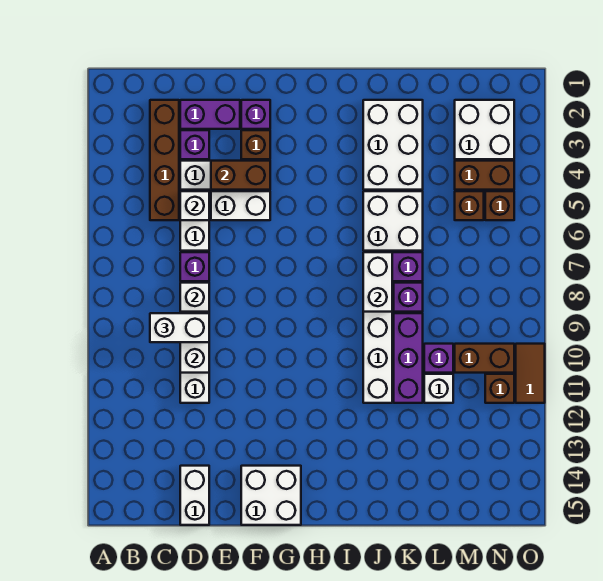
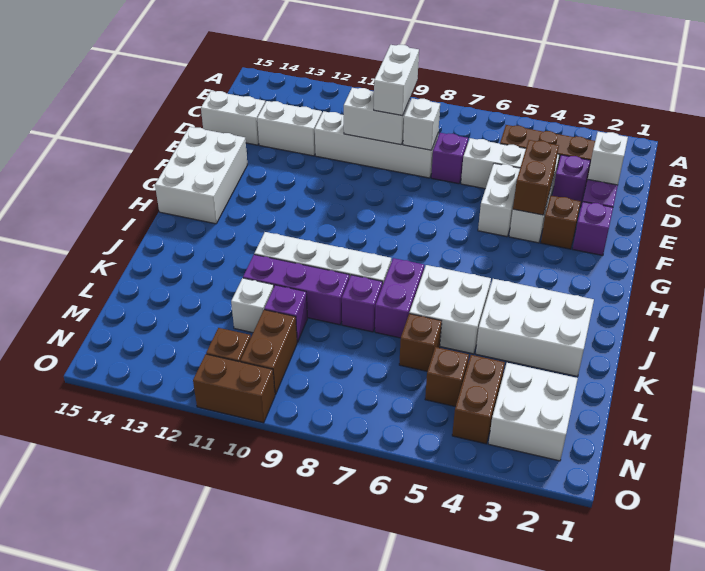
white 1x1 brick [180,191,209,220] -> white 1x1 brick moved to [588,132,628,185]
white 2x2 brick [241,466,301,525] -> white 2x3 brick [155,127,248,224]
white 1x2 brick [363,252,392,312] -> white 1x2 brick moved to [257,101,322,156]
brown 1x1 brick [485,191,514,220] -> brown 1x1 brick moved to [399,314,442,371]
brown 1x2 tile [516,344,545,403] -> brown 1x2 brick [193,354,275,423]

